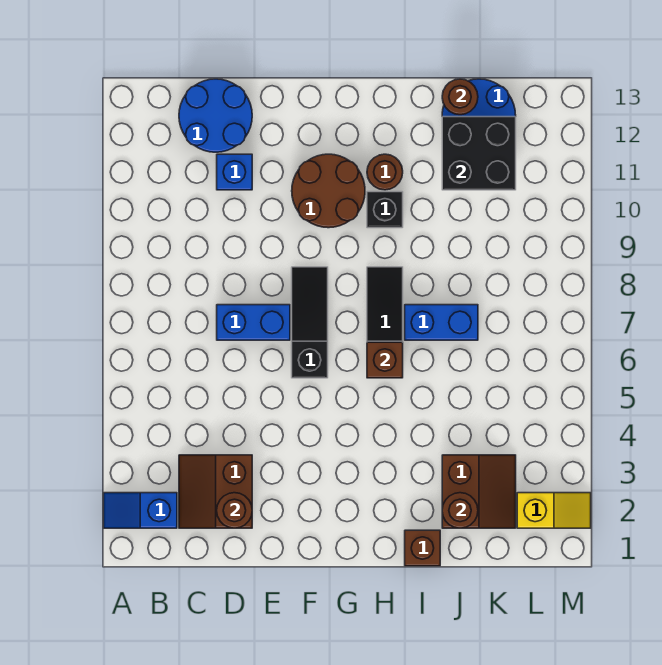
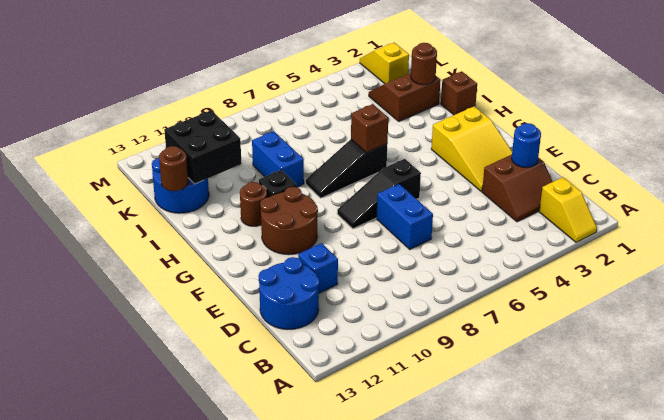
blue 1x2 slope [104,493,177,528] -> yellow 1x2 slope [539,177,597,242]
brown 1x1 round brick [217,493,252,528] -> blue 1x1 round brick [512,123,541,168]
none -> yellow 2x3 slope [431,106,512,192]
blue 1x2 brick [405,305,478,340] -> blue 1x2 brick moved to [252,131,304,187]

